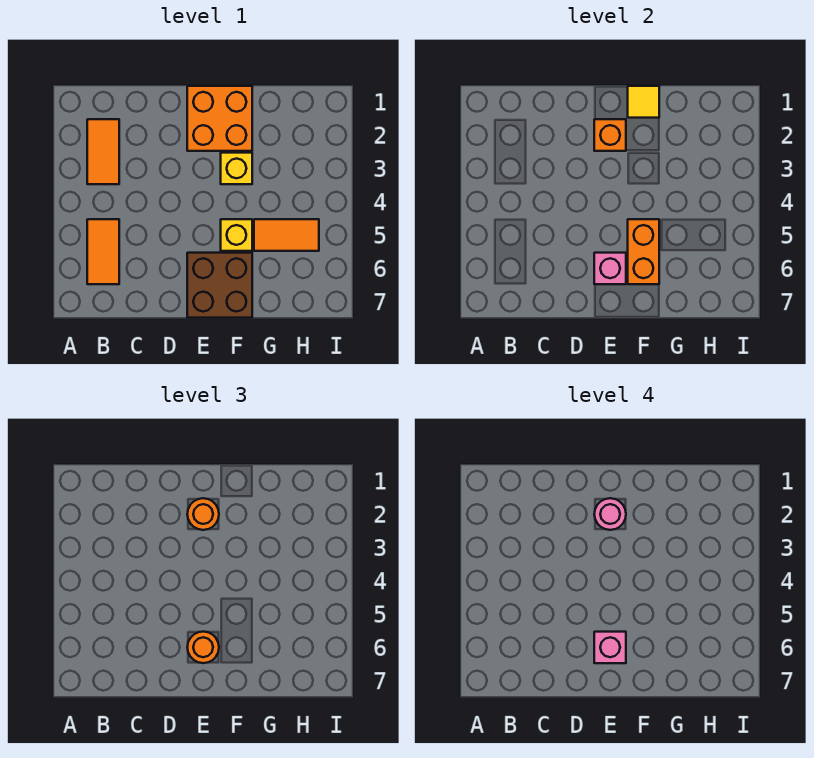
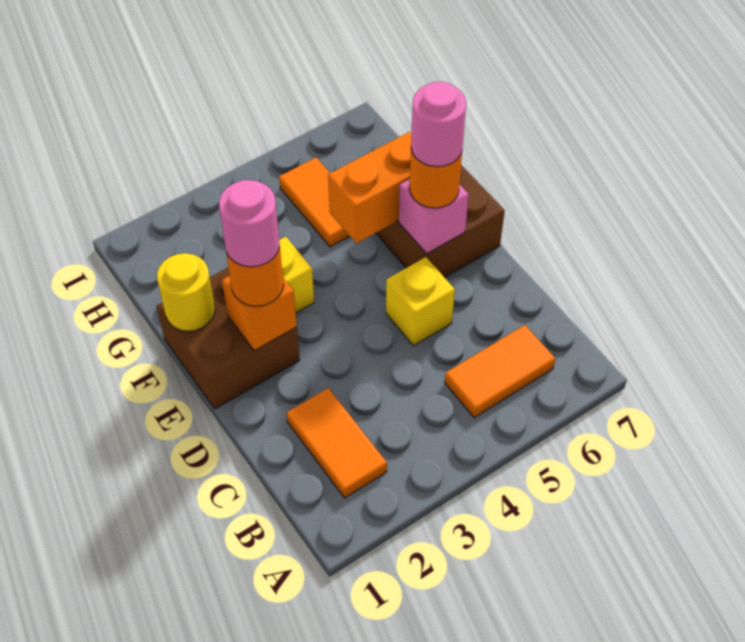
orange 1x2 tile [87,119,119,184] -> orange 1x2 tile turned to [287,388,387,498]
orange 2x2 brick [187,86,252,151] -> brown 2x2 brick [157,267,300,409]
pink 1x1 brick [594,632,626,663] -> pink 1x1 round brick [411,82,466,167]
yellow 1x1 tile [628,86,659,118] -> yellow 1x1 round brick [157,253,215,331]
yellow 1x1 brick [221,219,252,251] -> yellow 1x1 brick moved to [386,257,455,346]

